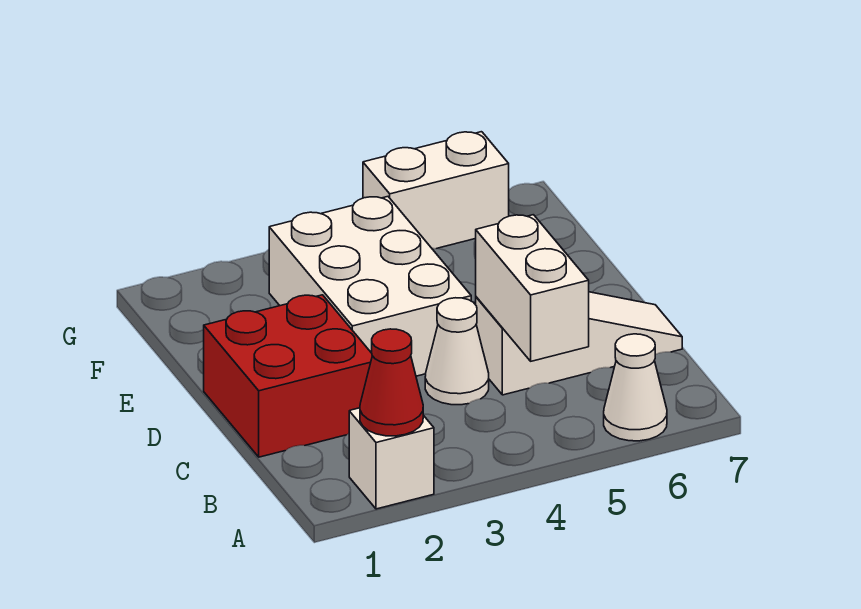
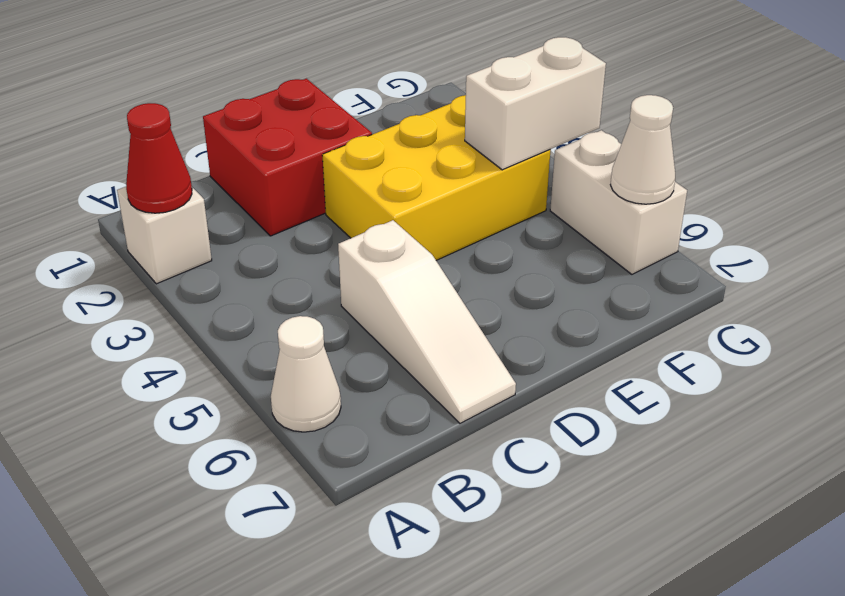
white 1x2 brick [476,215,589,361] -> white 1x2 brick moved to [465,37,606,170]
white 1x1 cone [425,298,489,405] -> white 1x1 cone moved to [610,95,675,204]
white 2x3 brick [269,197,471,376] -> yellow 2x3 brick [322,95,550,260]

